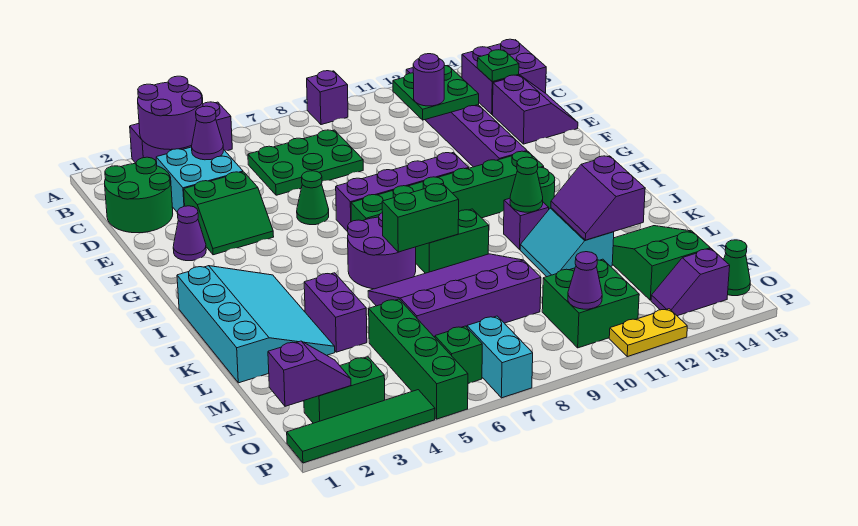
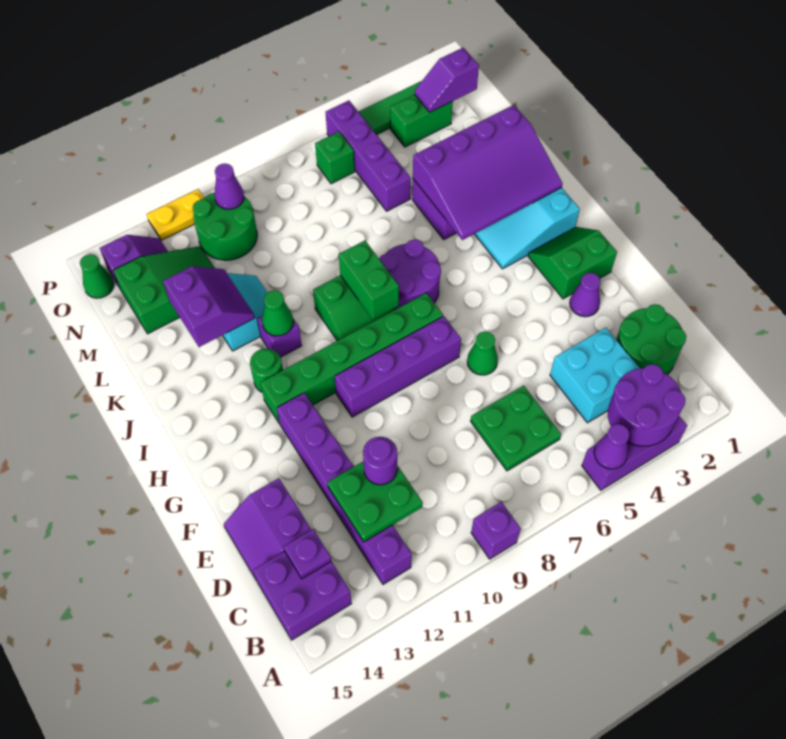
purple 1x1 cone [192,106,224,160] -> purple 1x1 cone moved to [594,424,630,469]
green 2x3 plate [248,130,363,195] -> green 2x2 plate [471,386,561,471]
green 1x1 plate [477,50,519,82] -> purple 1x1 plate [283,529,331,579]
green 2x2 slope [184,172,274,255] -> green 2x2 slope moved to [528,227,617,299]
green 1x2 brick [382,184,459,252] -> green 1x2 brick turned to [339,240,399,320]
purple 3x4 slope [368,254,541,337] -> purple 3x4 slope moved to [413,105,562,240]
green 2x3 slope [612,226,710,300] -> green 2x3 slope turned to [113,246,214,334]
green 1x4 brick [369,299,468,419] -> purple 1x4 brick [326,100,411,211]
green 2x2 brick [542,259,639,348] -> green 2x2 round brick [192,193,257,260]
cyan 1x2 brick [467,316,533,398] -> none

